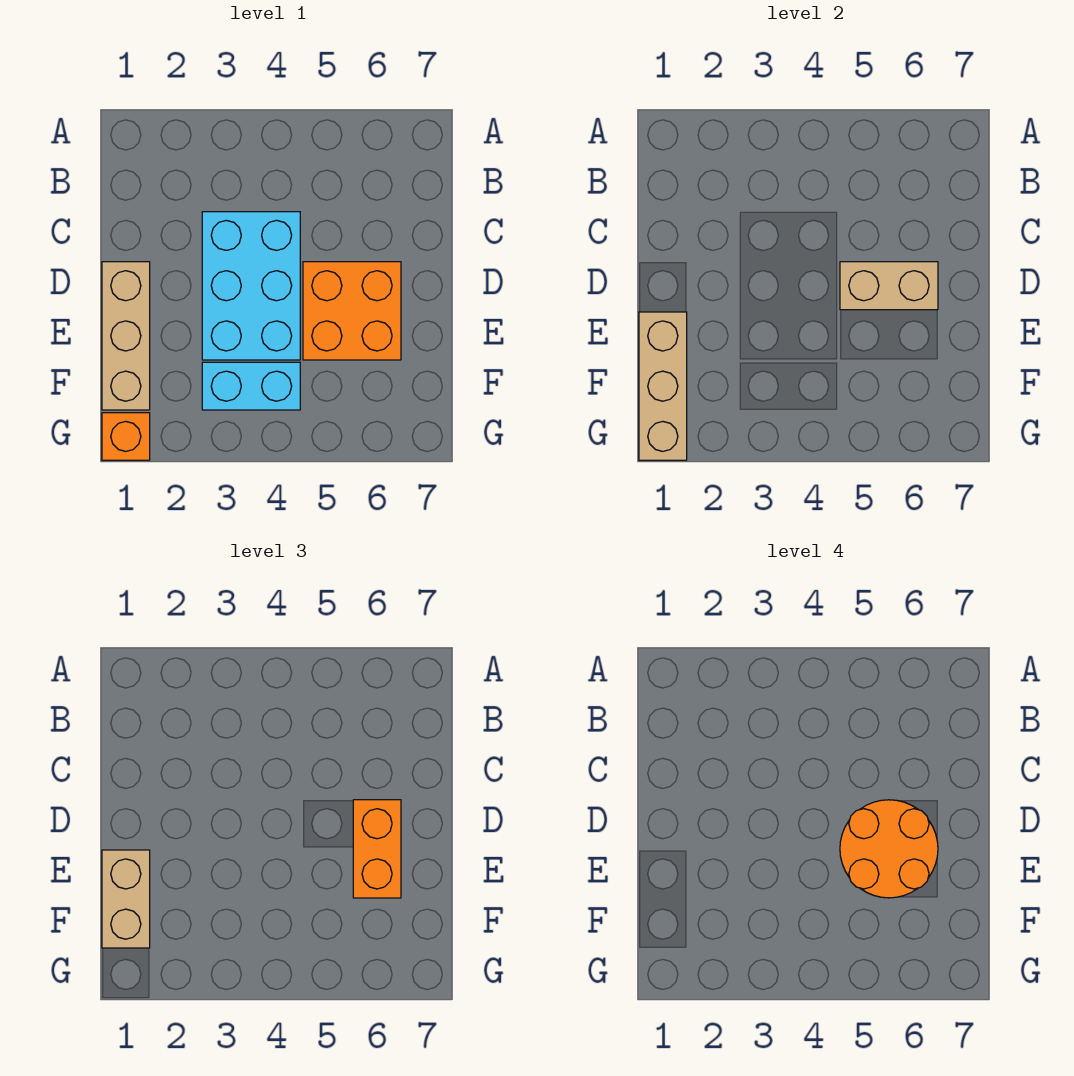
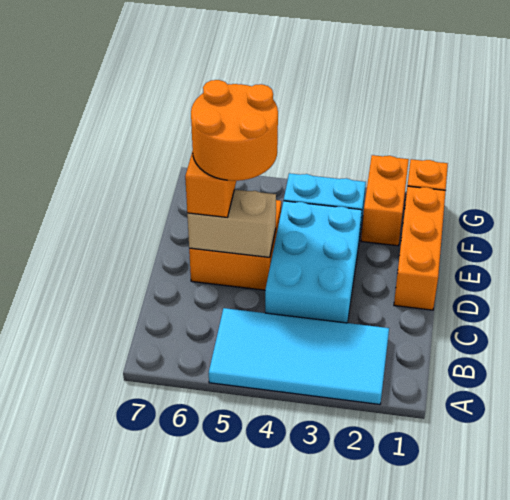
none -> cyan 2x4 tile [209,308,389,404]
tan 1x3 brick [102,262,150,410] -> orange 1x3 brick [394,186,446,310]
tan 1x3 brick [639,312,687,460] -> none
tan 1x2 brick [102,850,150,948] -> none
none -> orange 1x2 brick [361,155,409,246]

